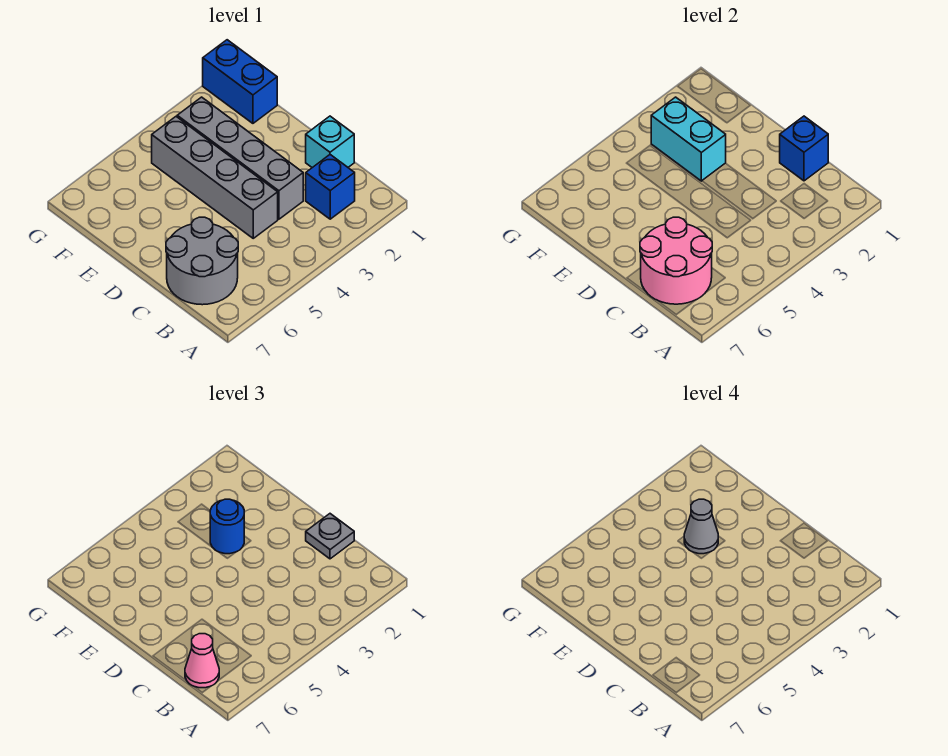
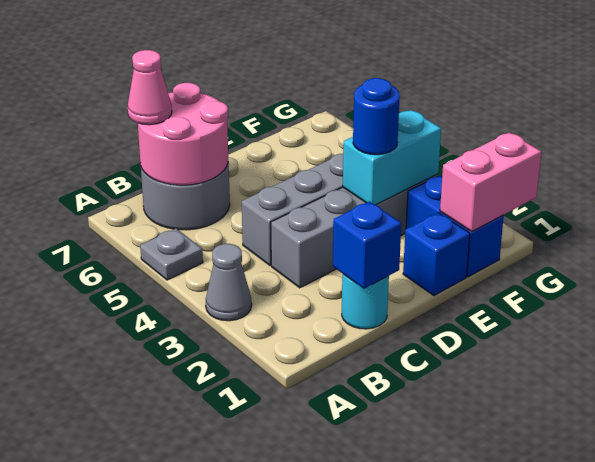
blue 1x1 brick [306,155,355,219] -> blue 1x1 brick moved to [403,213,470,296]
cyan 1x1 brick [306,116,354,168] -> cyan 1x1 round brick [342,274,389,329]
grey 1x1 plate [306,514,354,559] -> grey 1x1 plate moved to [140,228,203,280]
grey 1x1 cone [684,499,718,554] -> grey 1x1 cone moved to [206,244,252,321]
blue 1x2 brick [203,40,277,123] -> blue 1x2 brick turned to [406,175,504,277]
none -> pink 1x2 brick [440,133,541,231]

